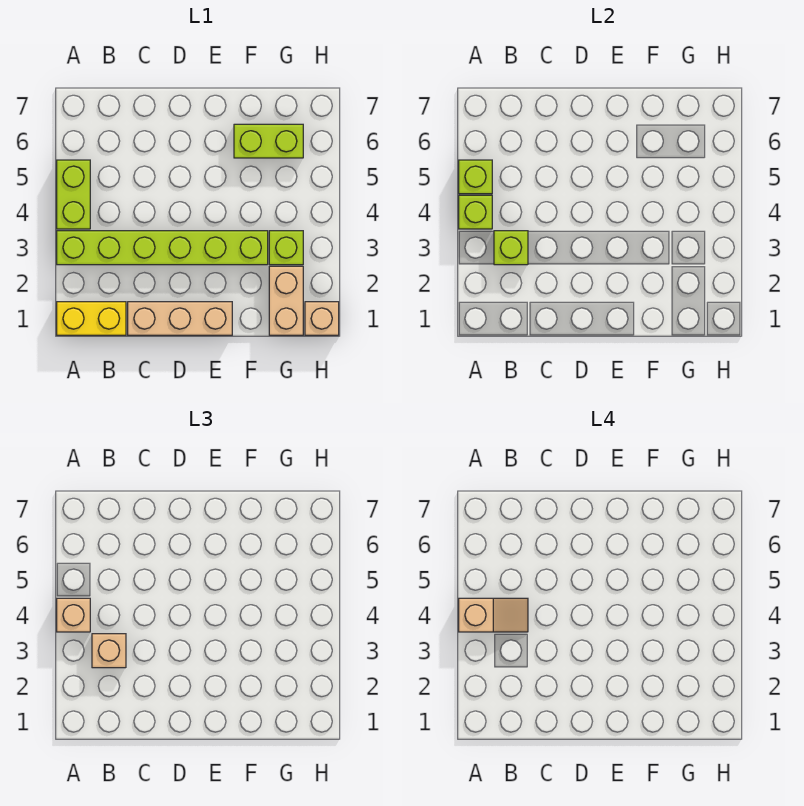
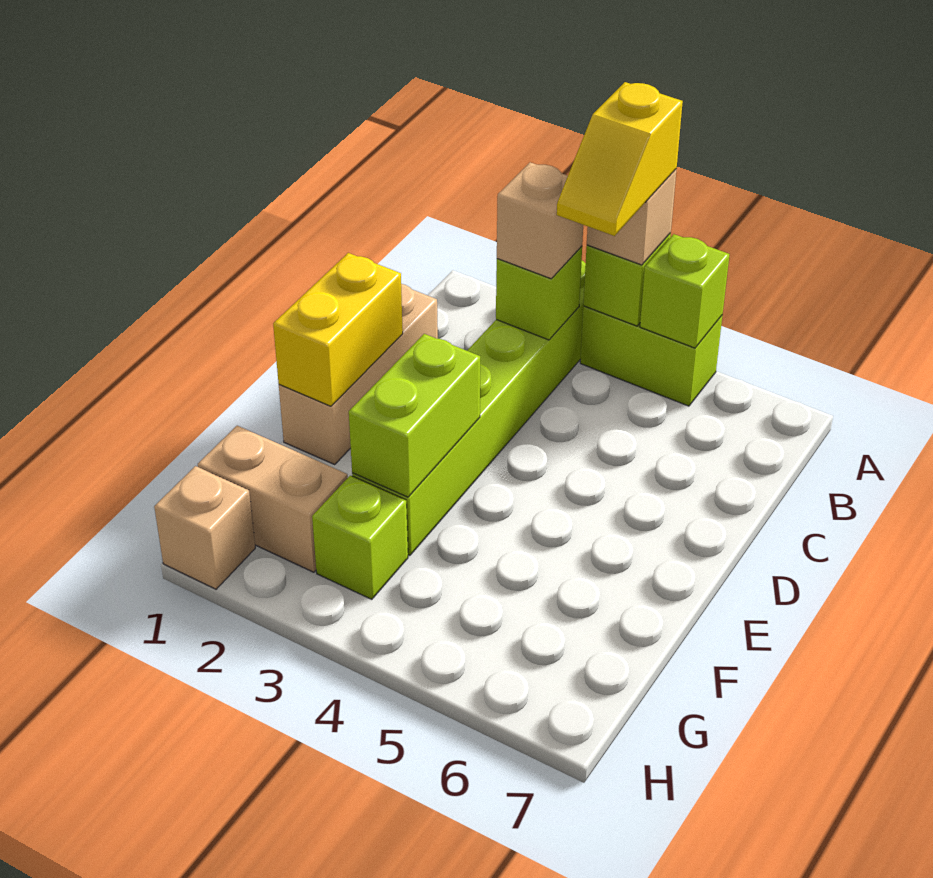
yellow 1x2 brick [57,302,126,335] -> yellow 1x2 brick moved to [273,253,403,406]
tan 1x2 slope [459,598,528,632] -> yellow 1x2 slope [557,82,683,236]
lime 1x2 brick [234,124,303,158] -> lime 1x2 brick moved to [349,334,480,497]

